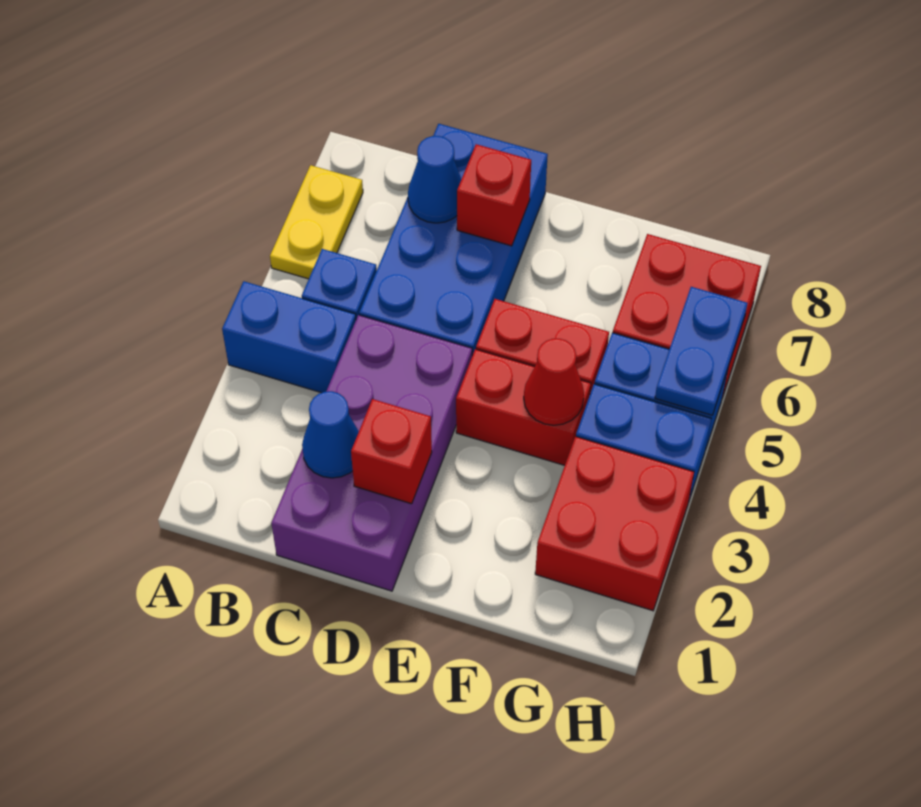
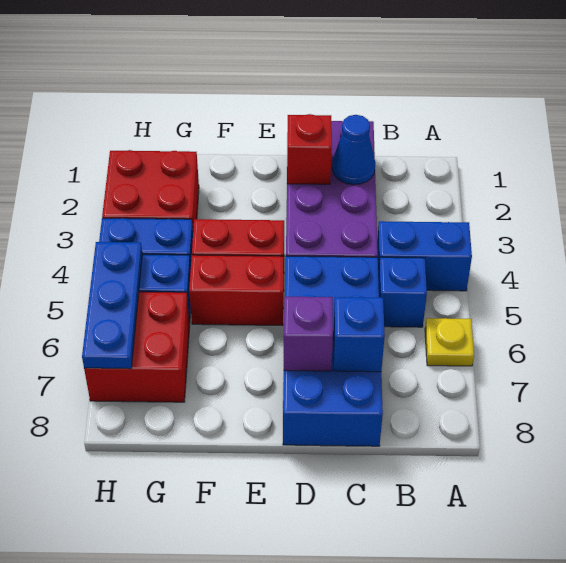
yellow 1x2 plate [270,165,363,279] -> yellow 1x1 plate [425,318,474,366]
blue 1x1 cone [408,136,461,223] -> blue 1x1 brick [333,297,385,372]
red 1x1 brick [457,144,531,246] -> purple 1x1 brick [284,297,333,371]
red 1x1 cone [524,339,584,425] -> none
blue 1x2 plate [655,287,748,415] -> blue 1x3 plate [82,242,142,369]

